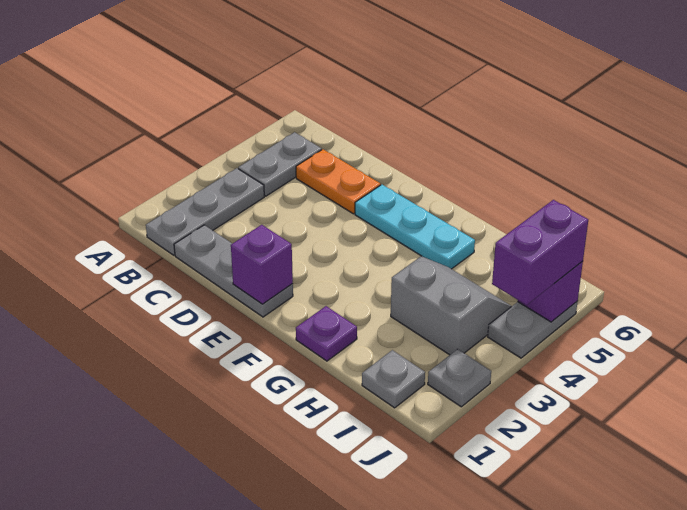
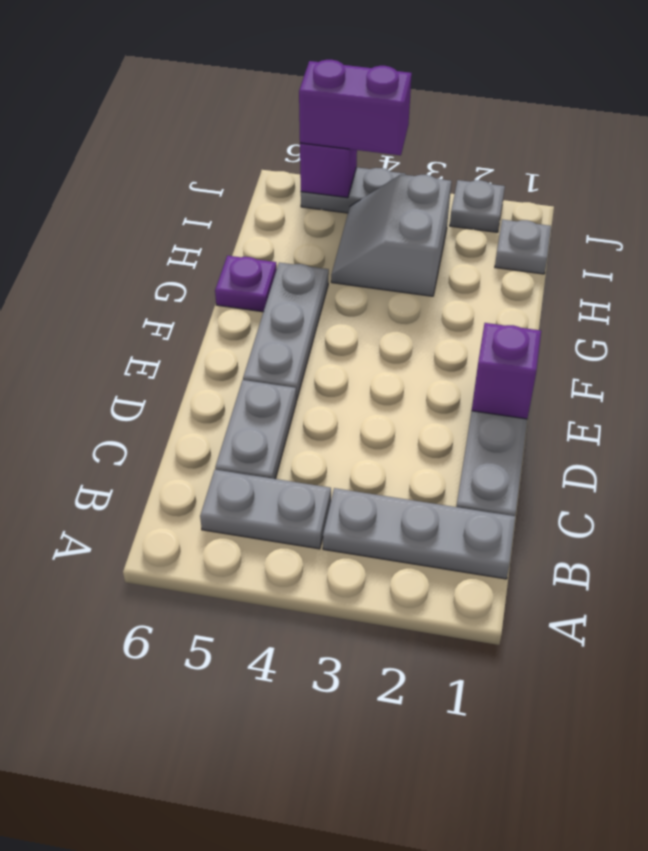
orange 1x2 plate [296,149,381,214] -> grey 1x2 plate [215,380,296,479]
cyan 1x3 plate [355,185,475,269] -> grey 1x3 plate [243,263,329,400]
purple 1x1 plate [296,306,357,361] -> purple 1x1 plate moved to [215,256,277,312]

